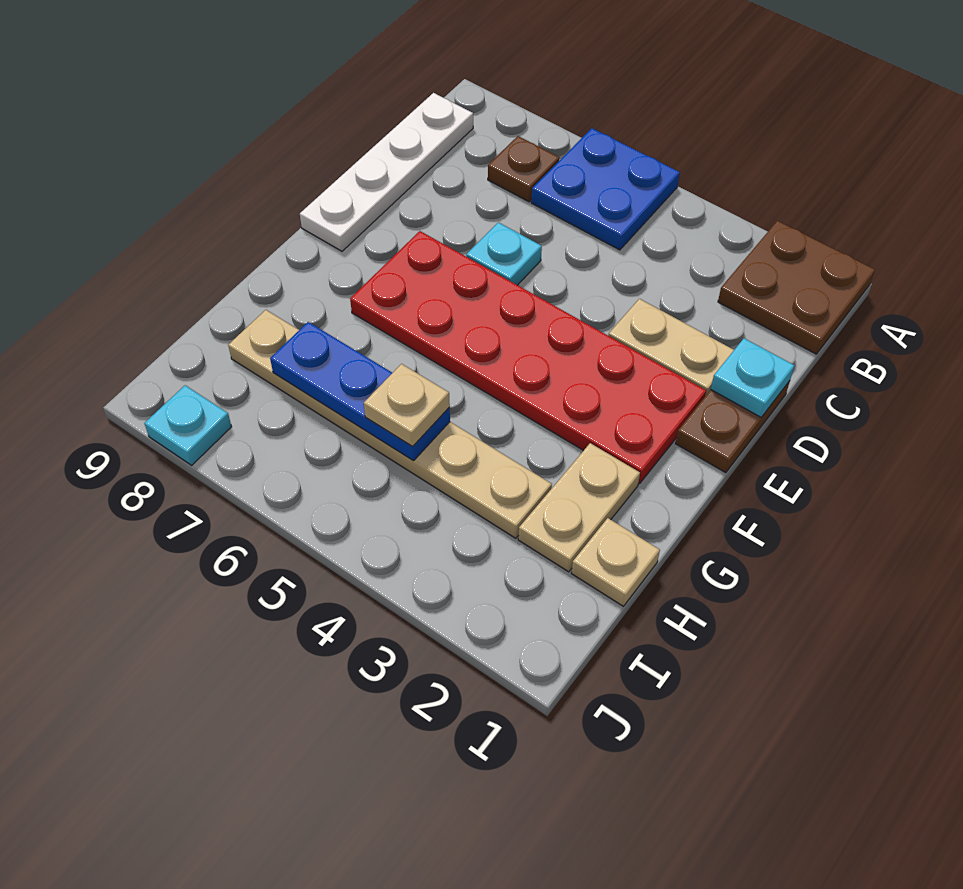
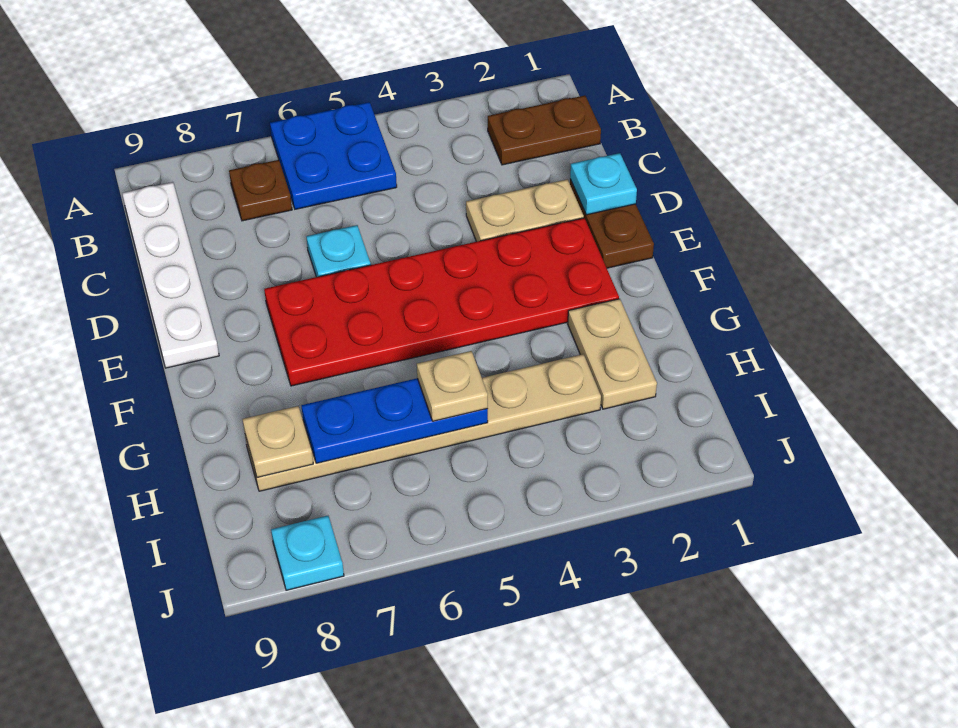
brown 2x2 plate [718,221,875,354] -> brown 1x2 plate [488,95,601,165]
tan 1x1 plate [571,518,660,606] -> tan 1x1 plate moved to [242,406,313,477]

